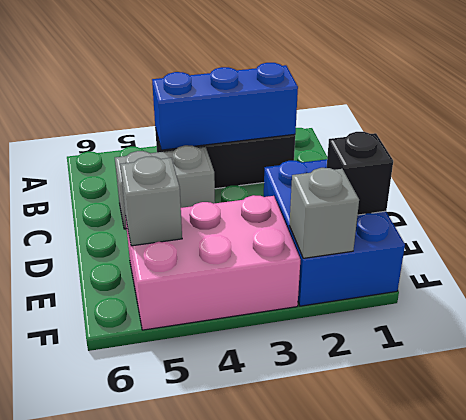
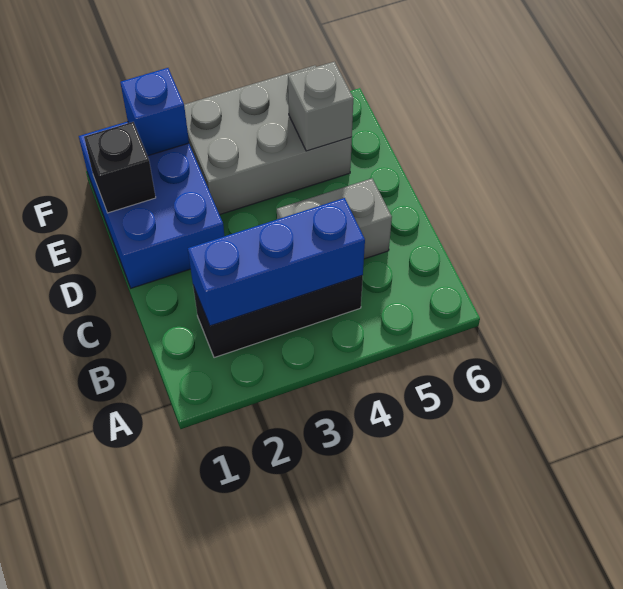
pink 2x3 brick [126,195,300,330] -> grey 2x3 brick [184,65,352,215]
grey 1x1 brick [289,168,359,258] -> blue 1x1 brick [120,68,189,156]

